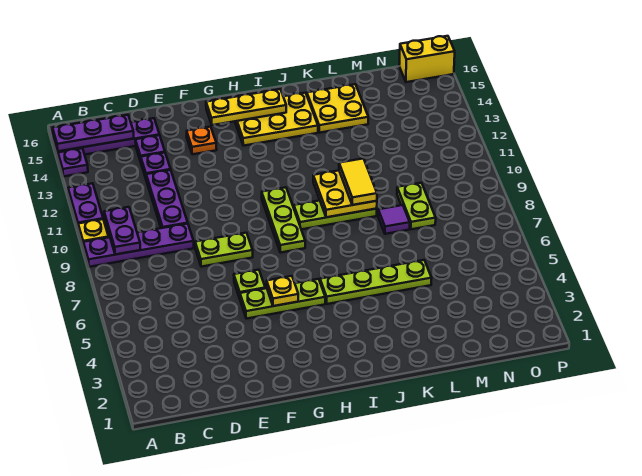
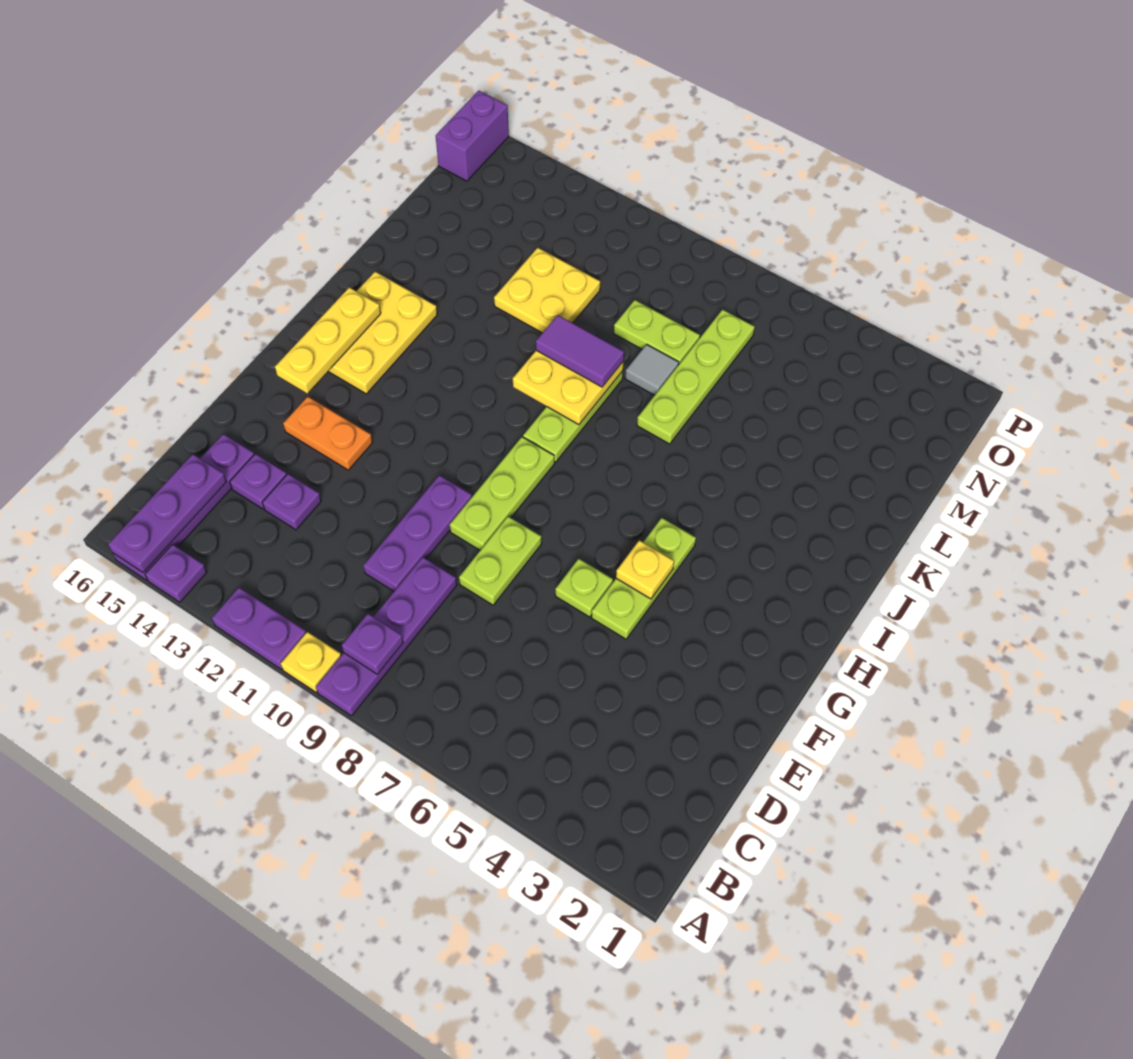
purple 1x2 plate [104,207,140,255] -> purple 1x1 plate [342,614,403,674]
purple 1x3 plate [146,170,188,228] -> purple 1x3 plate turned to [363,475,472,591]
orange 1x1 plate [187,127,217,154] -> orange 1x2 plate [283,397,373,470]
lime 1x3 plate [262,187,305,253] -> lime 1x3 plate turned to [450,437,555,550]
lime 1x4 plate [320,260,431,304] -> lime 1x4 plate moved to [637,309,755,444]
yellow 1x2 tile [339,159,377,205] -> purple 1x2 tile [536,315,624,387]
yellow 2x2 plate [307,84,368,133] -> yellow 2x2 plate moved to [494,248,600,333]
purple 1x1 tile [378,205,410,234] -> grey 1x1 tile [625,344,679,395]
yellow 1x2 brick [399,36,455,82] -> purple 1x2 brick [436,91,509,181]

